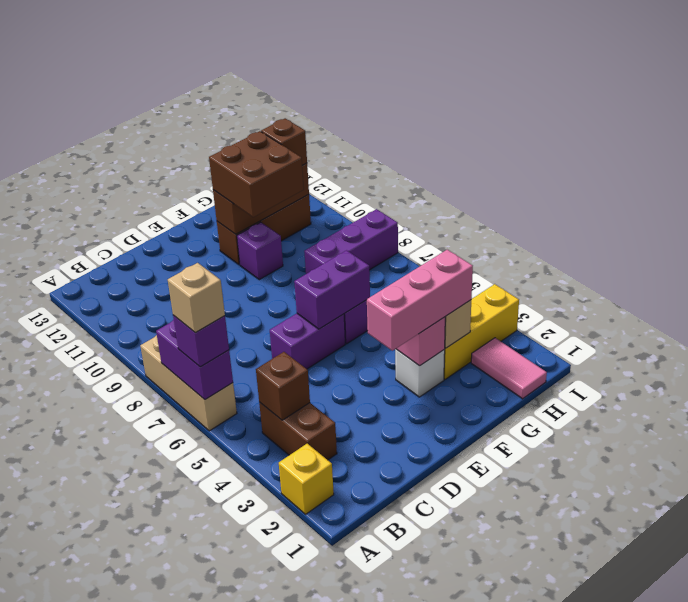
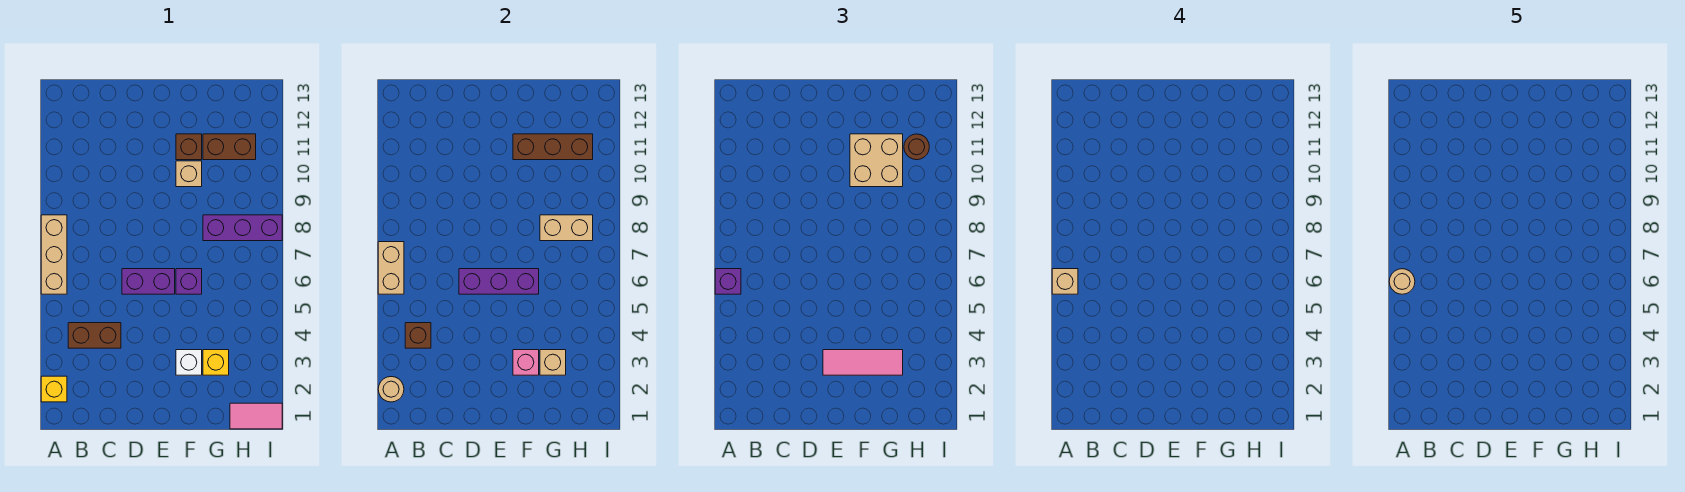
none -> tan 1x1 round brick [378,377,404,402]
purple 1x2 brick [156,320,233,400] -> tan 1x2 brick [378,242,404,294]
none -> tan 1x1 round brick [1389,269,1415,294]
brown 1x2 brick [259,402,337,460] -> brown 1x2 brick turned to [68,323,121,348]
pink 1x3 brick [367,250,473,351] -> pink 1x3 tile [823,350,903,375]
purple 1x2 brick [294,250,370,329] -> purple 1x3 brick [459,269,539,294]
purple 1x1 brick [237,222,283,280] -> tan 1x1 brick [176,161,202,187]
brown 2x2 brick [209,131,304,217] -> tan 2x2 brick [850,134,903,187]
yellow 1x3 brick [444,284,519,379] -> yellow 1x1 brick [203,350,229,375]
none -> tan 1x2 brick [540,215,593,241]
pink 1x2 tile [471,338,547,399] -> pink 1x2 tile turned to [230,403,282,429]
brown 1x1 brick [261,118,307,165] -> brown 1x1 round brick [904,134,929,160]

